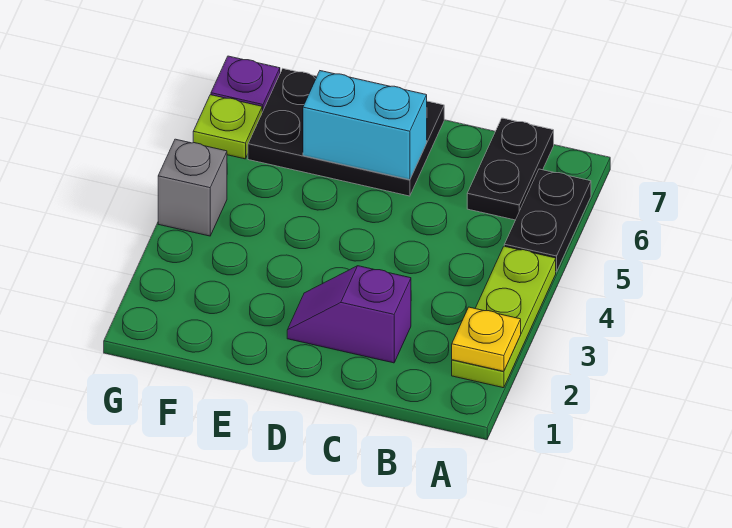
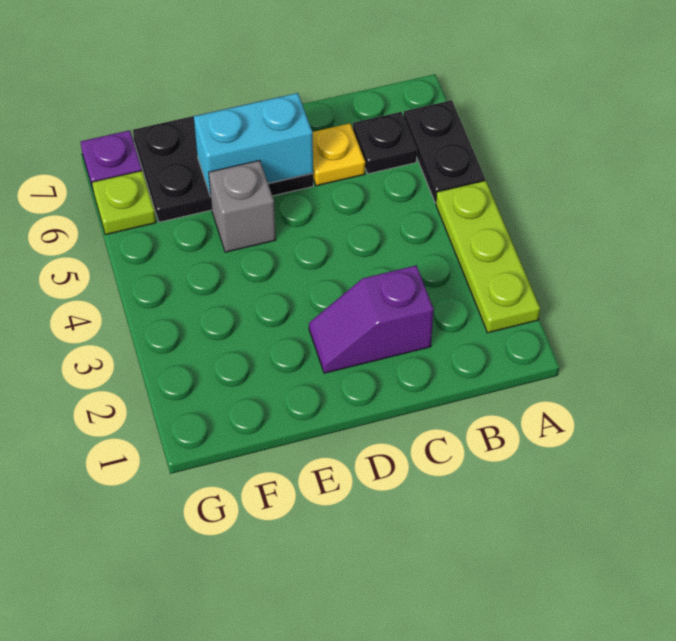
yellow 1x1 plate [452,307,521,371] -> yellow 1x1 plate moved to [313,123,365,186]
black 1x2 plate [467,118,554,220] -> black 1x1 plate [353,112,417,174]
grey 1x1 brick [158,139,227,236] -> grey 1x1 brick moved to [209,160,276,252]

